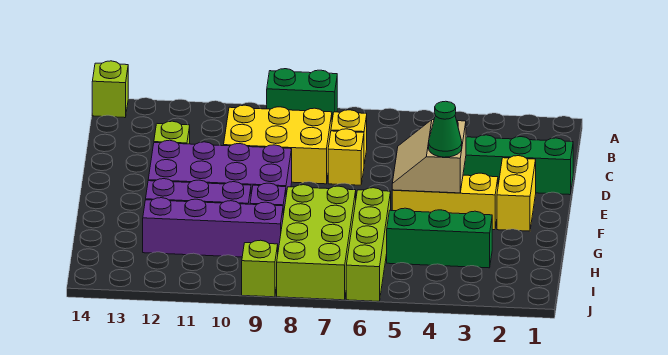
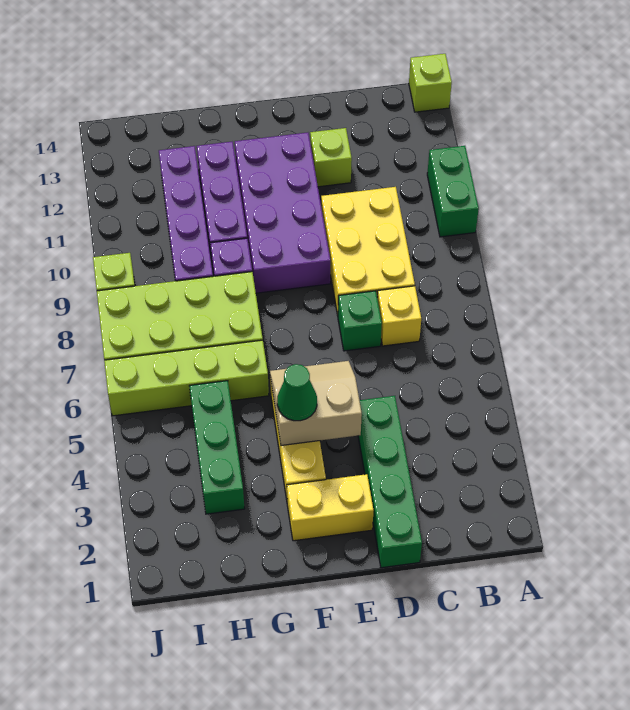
green 1x2 brick [267,69,337,120] -> green 1x2 brick moved to [427,146,479,237]
yellow 1x1 brick [328,129,364,185] -> green 1x1 brick [338,291,382,351]

